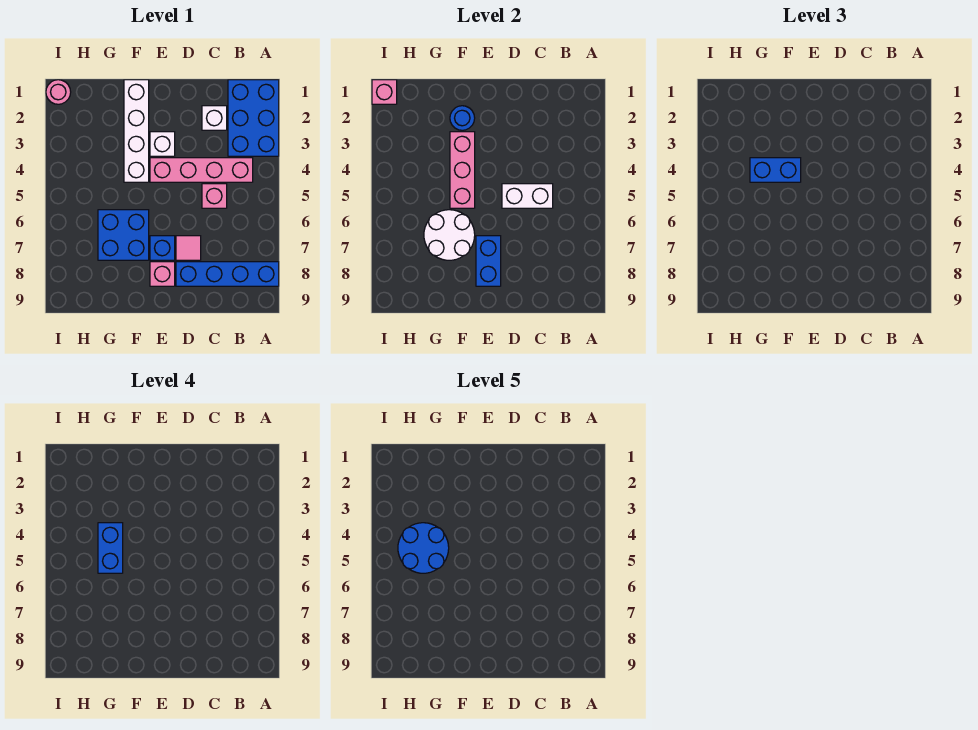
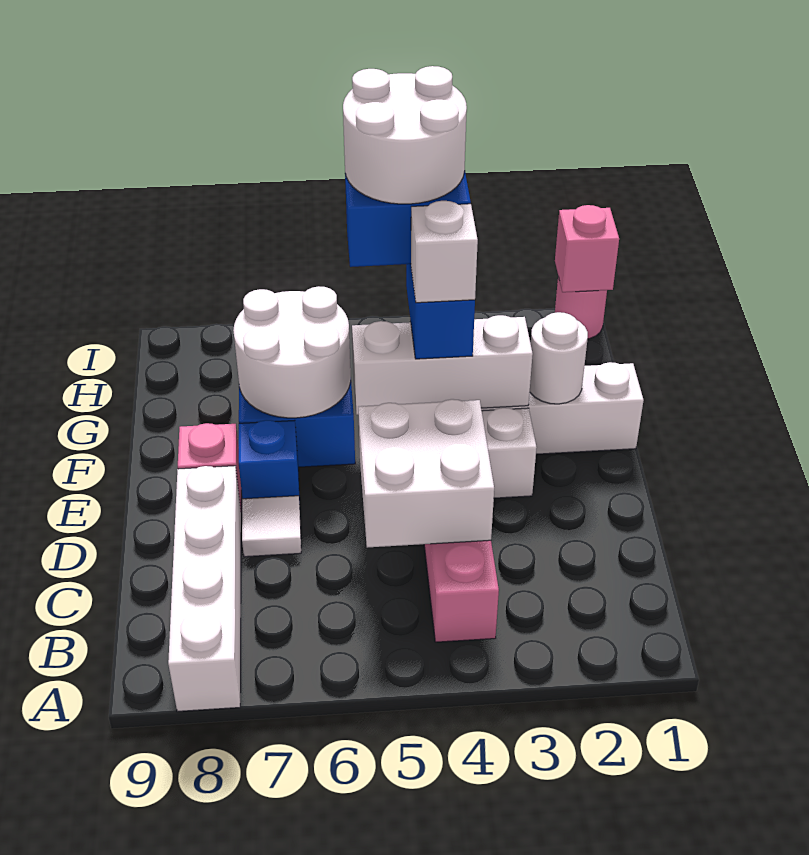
blue 2x3 brick [228,80,279,156] -> none
blue 1x4 brick [176,262,279,286] -> white 1x4 brick [168,466,241,711]
white 1x1 brick [202,106,227,130] -> white 1x1 brick moved to [411,201,478,303]
pink 1x1 brick [202,184,227,208] -> none
white 1x2 brick [502,184,553,208] -> white 2x2 brick [358,399,494,548]
pink 1x1 tile [176,236,201,260] -> white 1x1 tile [242,496,301,557]
blue 1x2 brick [476,236,501,286] -> none
blue 1x1 round brick [450,106,475,130] -> white 1x1 round brick [530,312,588,404]
pink 1x3 brick [450,132,475,208] -> white 1x3 brick [352,315,533,415]
blue 2x2 round brick [398,523,449,573] -> white 2x2 round brick [343,66,467,204]

